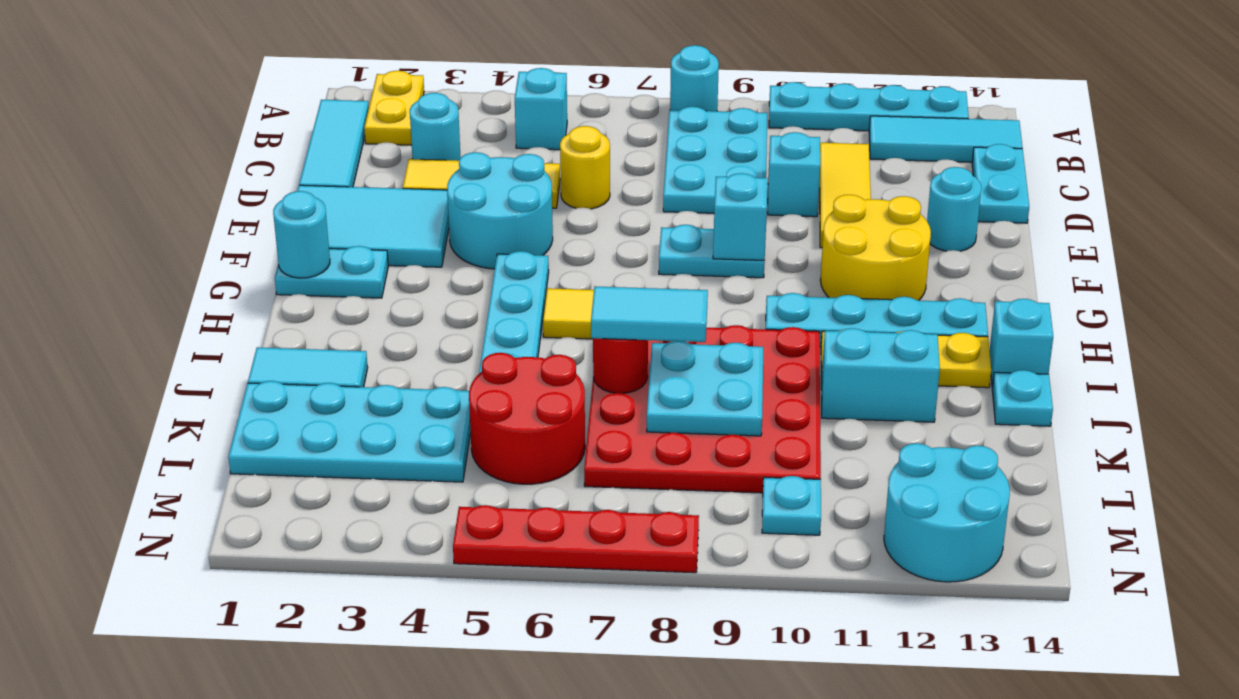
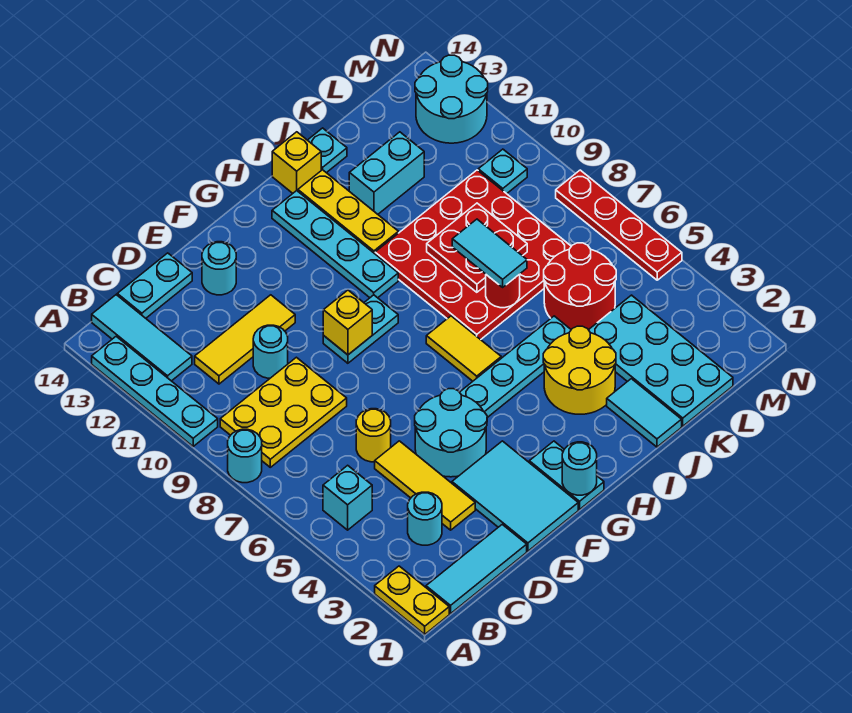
yellow 1x2 plate [364,71,424,145] -> yellow 1x2 plate turned to [375,566,449,634]
cyan 2x3 plate [663,107,767,213] -> yellow 2x3 plate [220,357,347,467]
cyan 1x1 brick [768,132,820,217] -> cyan 1x1 round brick [253,325,288,378]
cyan 1x2 plate [659,225,765,278] -> cyan 1x2 plate turned to [323,295,398,363]
cyan 1x1 brick [713,173,767,260] -> yellow 1x1 brick [323,290,372,355]
yellow 2x2 round brick [820,195,931,300] -> yellow 2x2 round brick moved to [543,326,616,414]
cyan 1x1 brick [990,299,1053,387] -> yellow 1x1 brick [272,132,321,193]
cyan 2x2 plate [647,341,763,436] -> red 2x2 plate [427,203,527,292]
cyan 1x2 brick [821,328,940,422] -> cyan 1x2 brick turned to [349,132,424,214]

